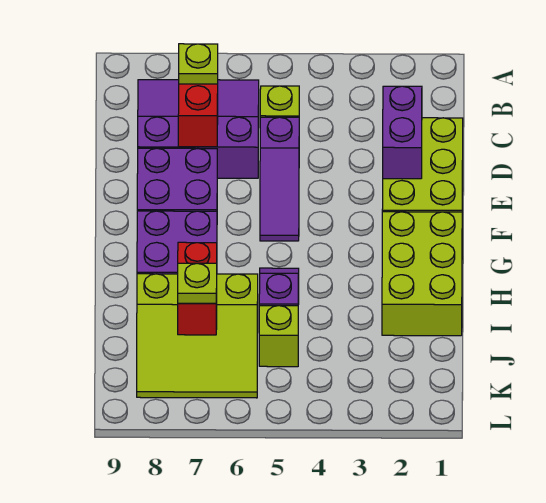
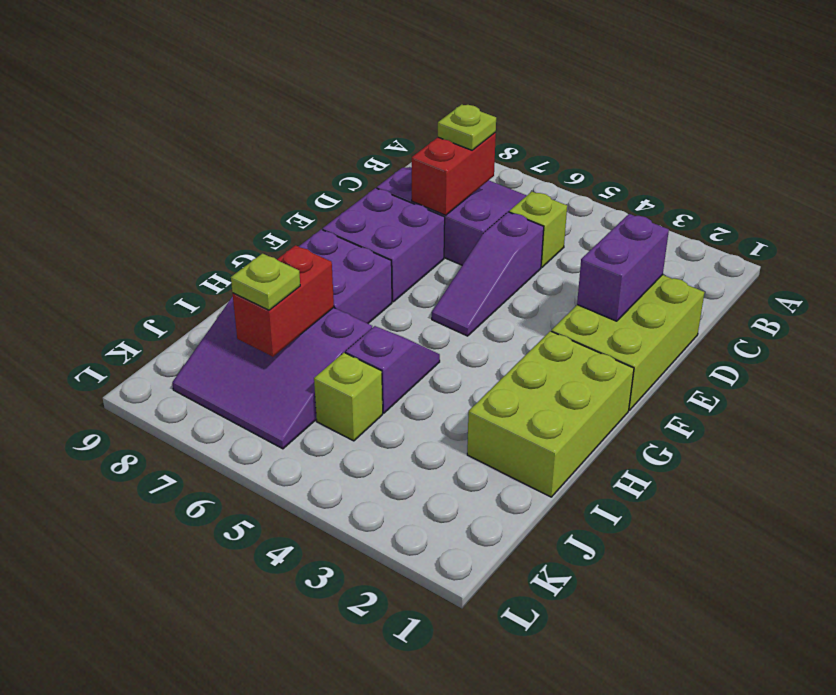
lime 3x3 slope [137,274,258,398] -> purple 3x3 slope [172,297,372,449]

